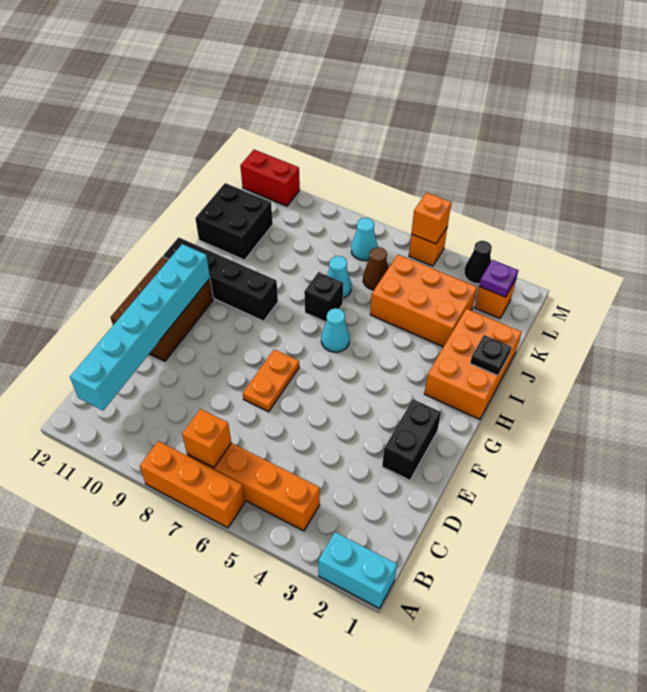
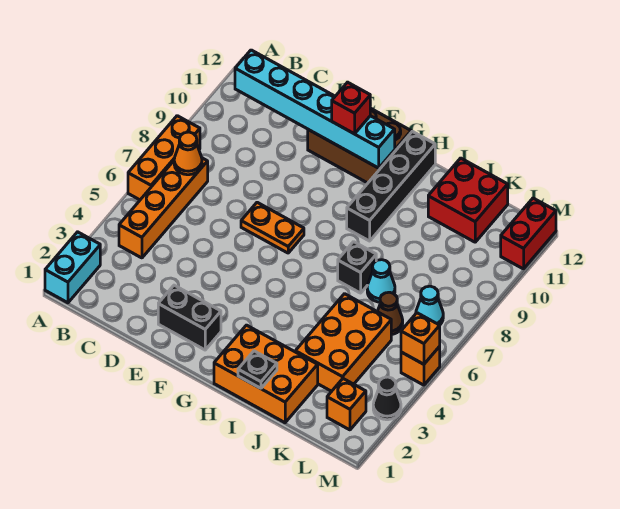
orange 1x1 brick [182,409,231,468] -> orange 1x1 cone [174,132,202,175]
none -> red 1x1 brick [332,82,370,134]
cyan 1x1 cone [321,308,350,352] -> none
black 2x2 brick [195,183,273,260] -> red 2x2 brick [428,158,508,242]
purple 1x1 plate [479,260,518,297] -> none

